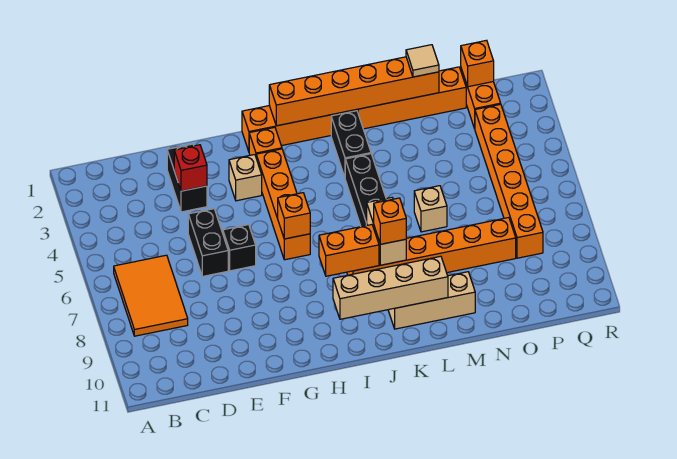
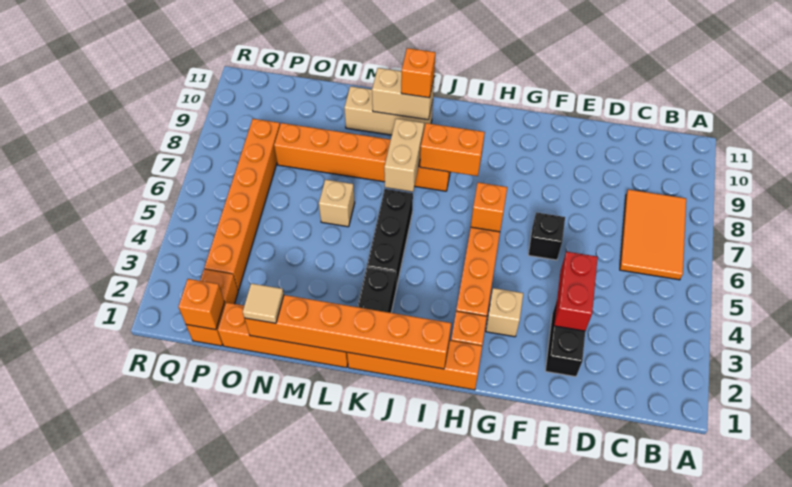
red 1x1 brick [174,145,207,191] -> red 1x2 brick [554,252,598,331]
black 1x2 brick [188,209,228,276] -> none
tan 1x4 brick [333,256,448,319] -> tan 1x2 brick [372,68,434,120]
orange 1x1 brick [374,198,406,244] -> orange 1x1 brick moved to [401,48,435,98]

